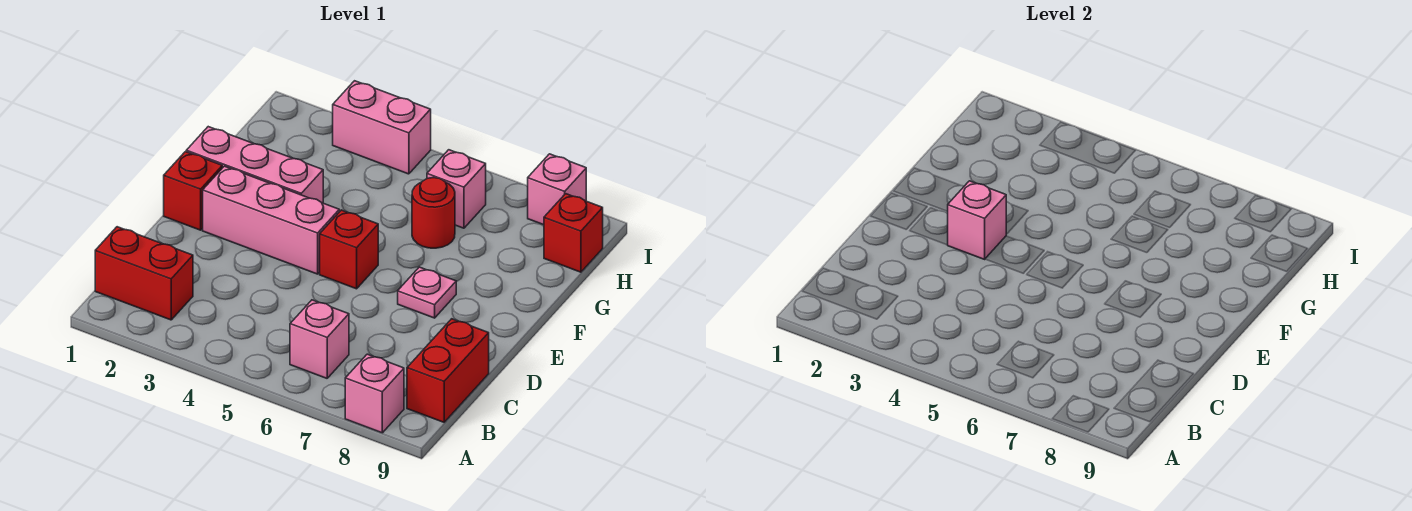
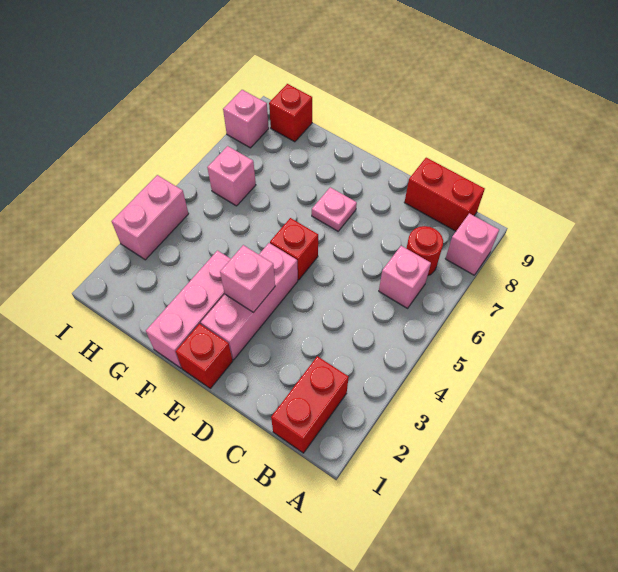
red 1x1 round brick [412,178,455,248] -> red 1x1 round brick moved to [406,226,443,276]

